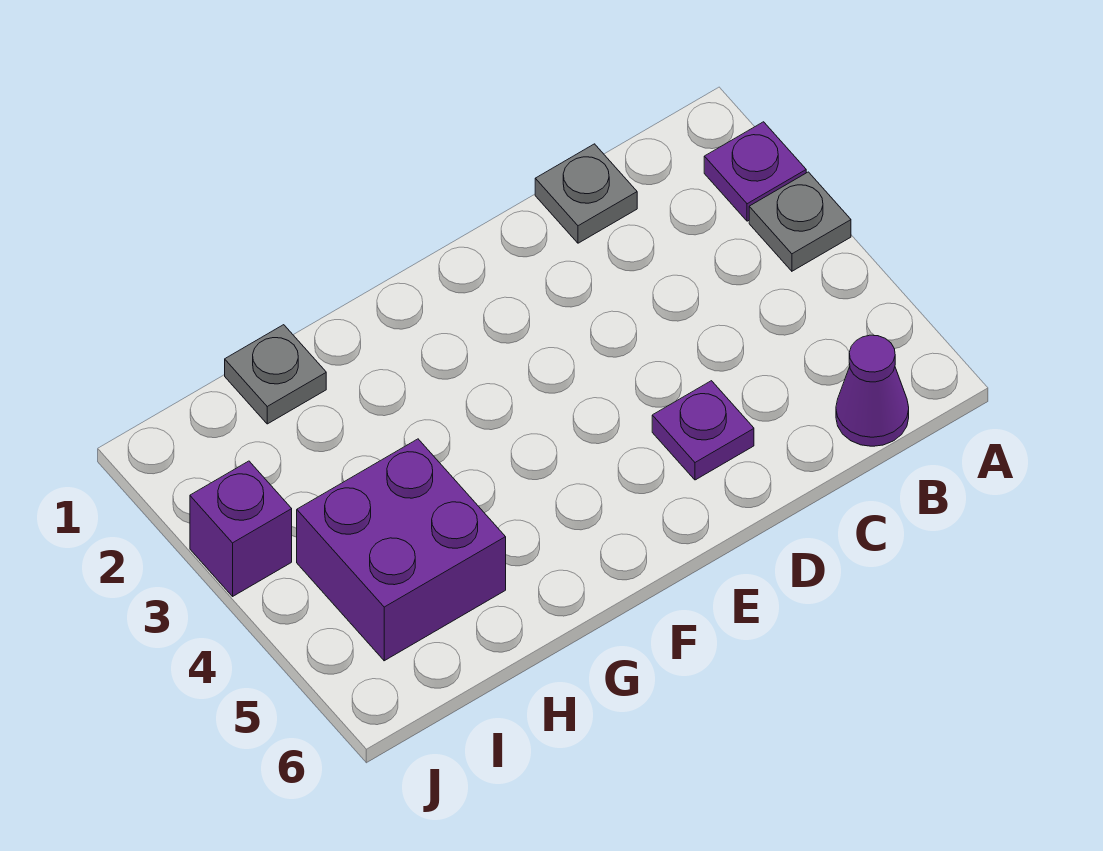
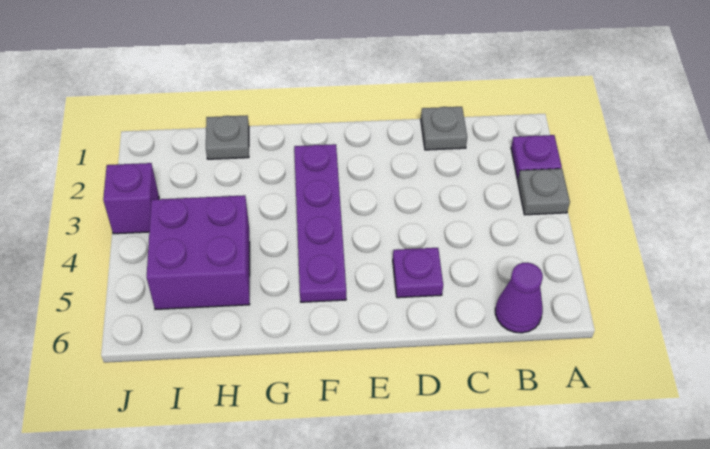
none -> purple 1x4 plate [294,144,346,302]

